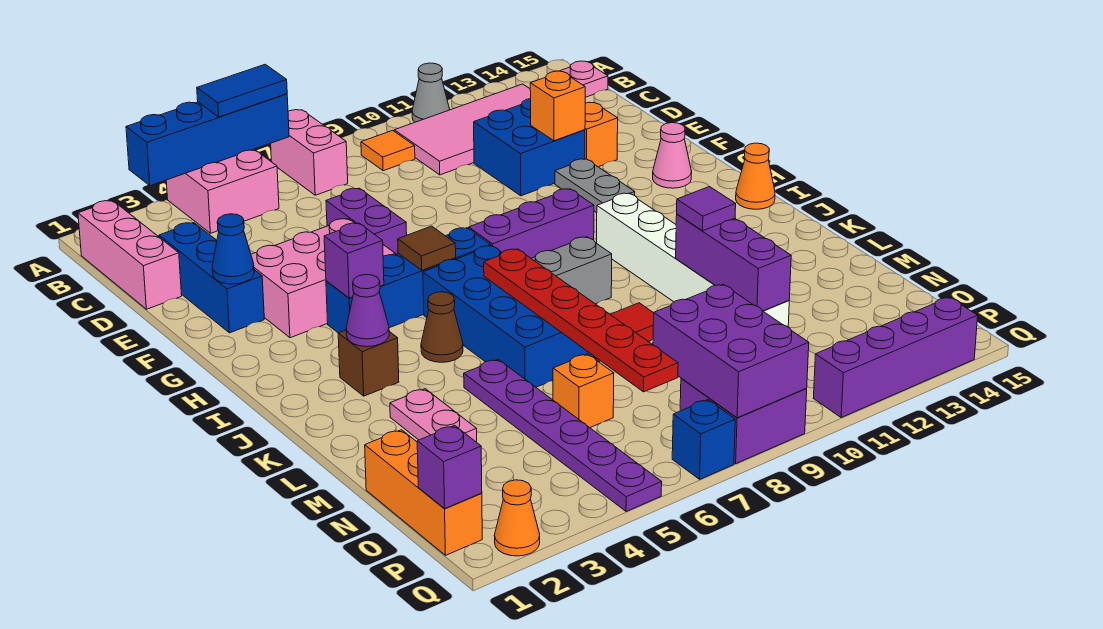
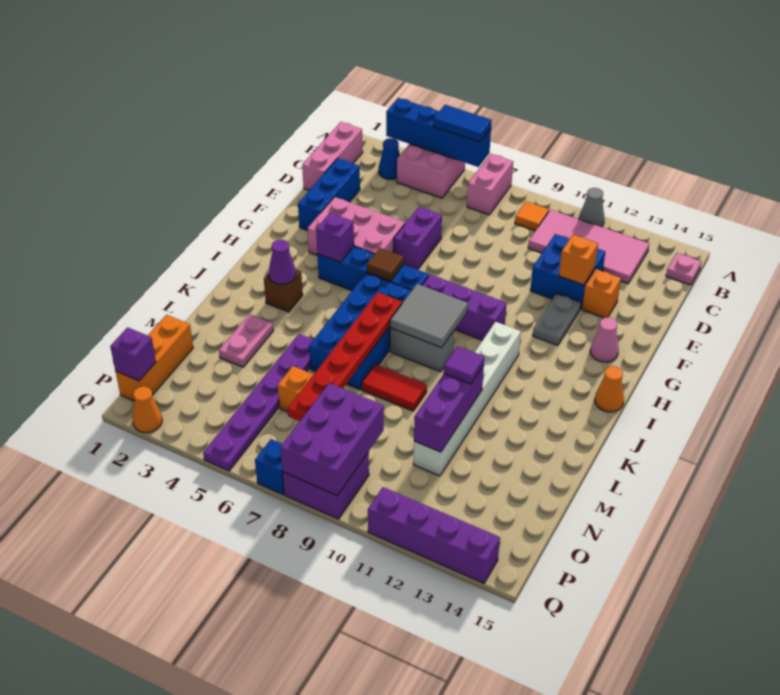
blue 1x1 cone [212,214,254,284] -> blue 1x1 cone moved to [379,138,400,179]
none -> grey 2x2 tile [390,284,468,348]
brown 1x1 cone [421,292,463,362] -> none

